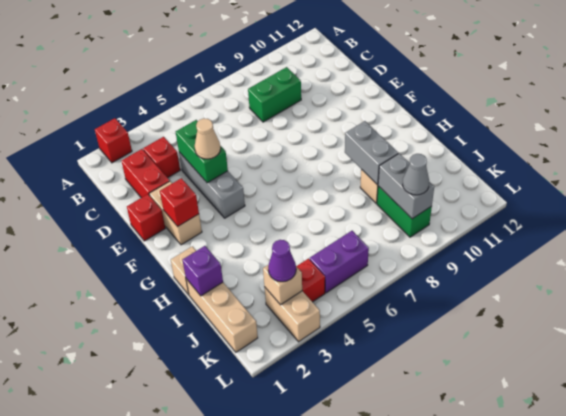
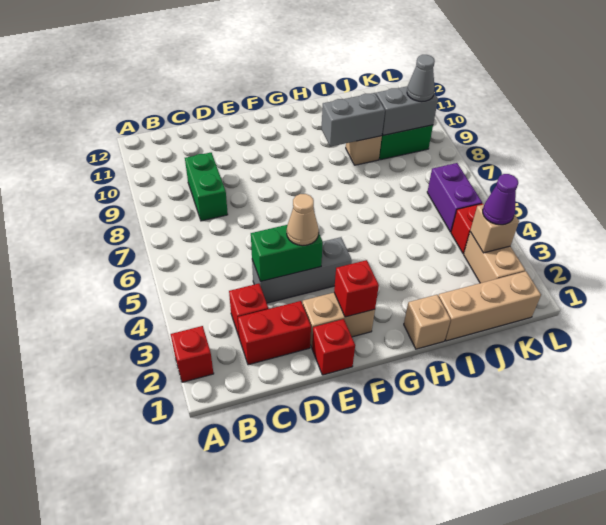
purple 1x1 brick [183,246,223,296] -> none
tan 1x2 brick [265,288,320,342] -> tan 1x2 brick turned to [464,232,525,283]

